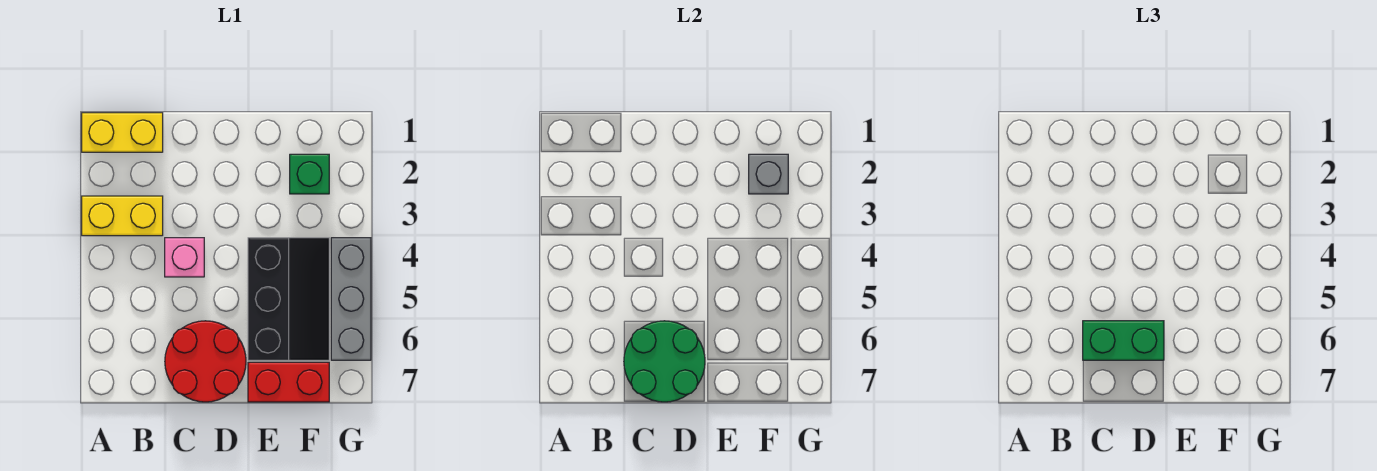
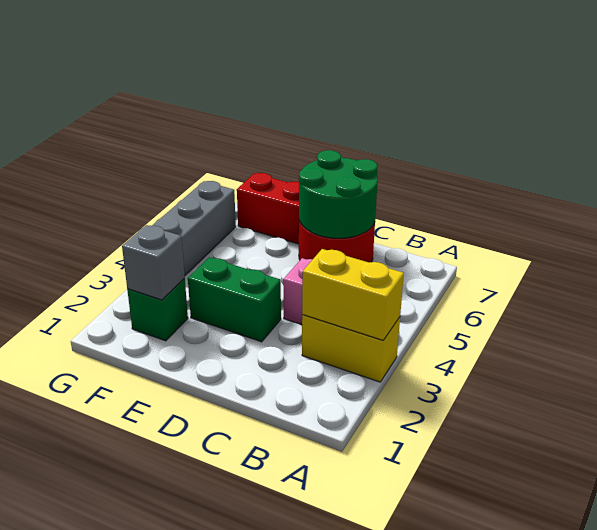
yellow 1x2 brick [82,113,163,152] -> yellow 1x2 brick moved to [302,249,404,340]
green 1x2 brick [1083,321,1164,360] -> green 1x2 brick moved to [188,257,281,342]
black 2x3 slope [248,238,329,360] -> none

